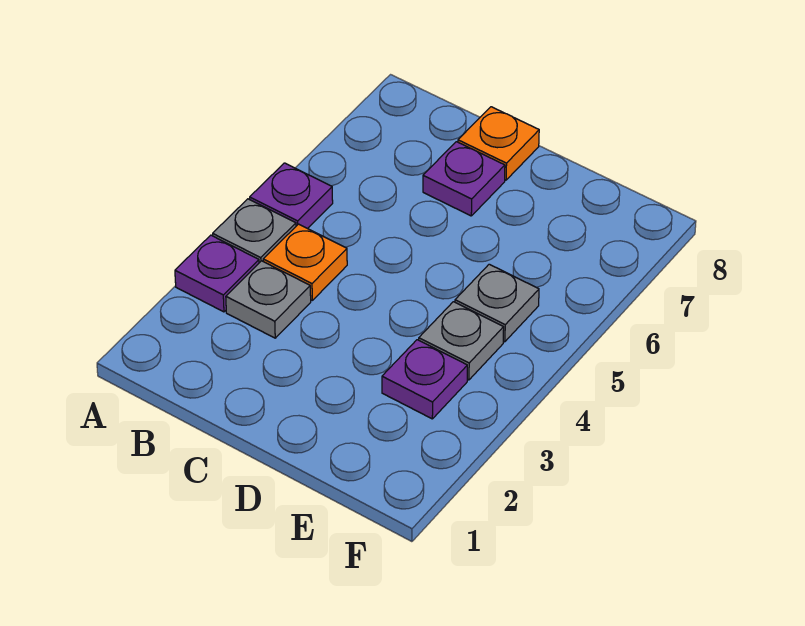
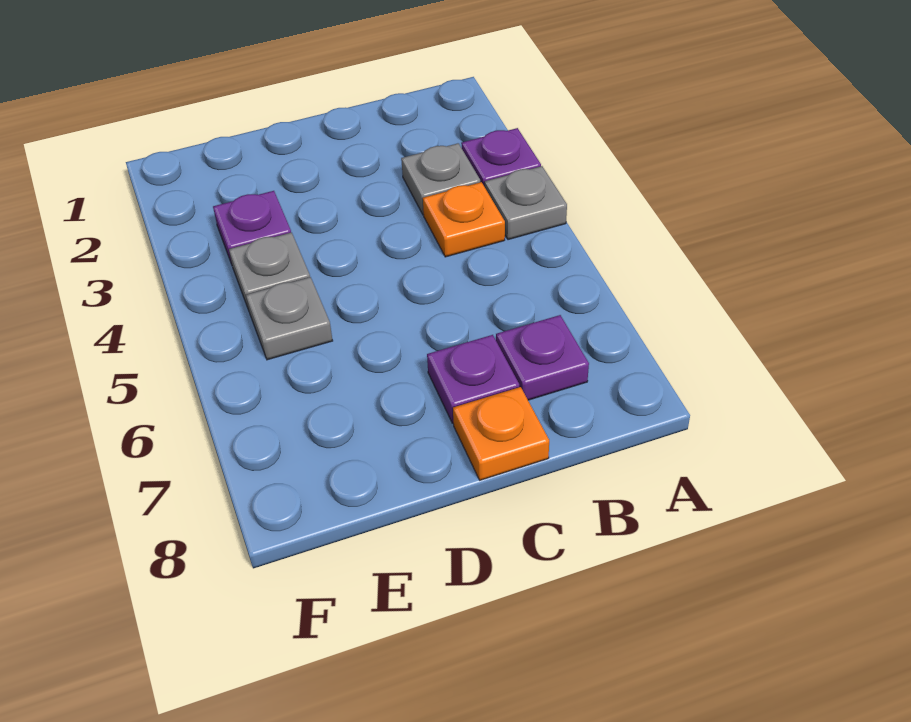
purple 1x1 plate [250,163,333,229] -> purple 1x1 plate moved to [496,315,589,400]

